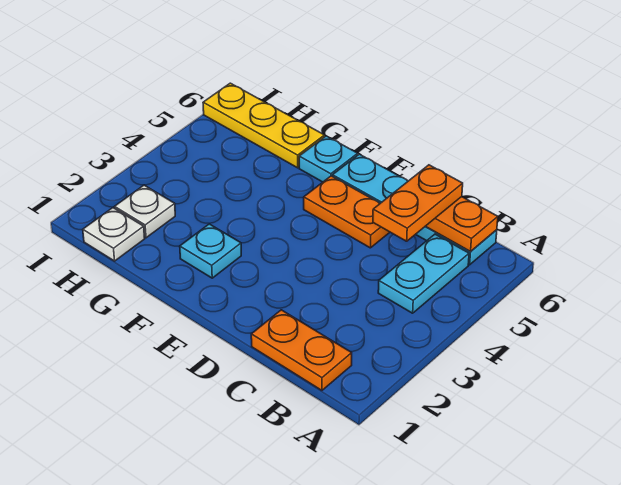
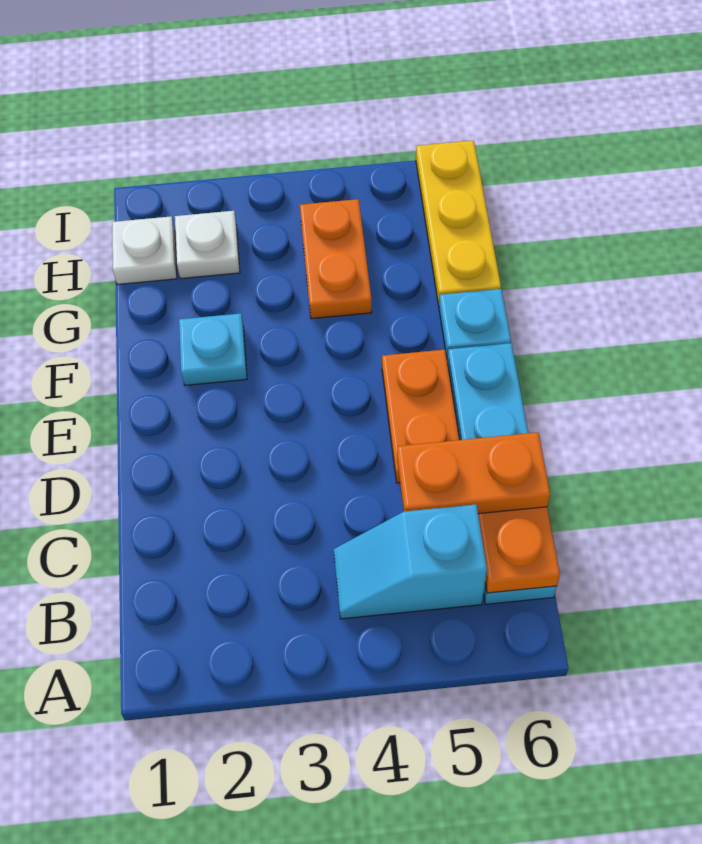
orange 1x2 plate [251,310,352,390] -> orange 1x2 plate moved to [300,199,372,319]
cyan 1x2 plate [378,234,469,313] -> cyan 1x2 slope [334,504,487,619]

